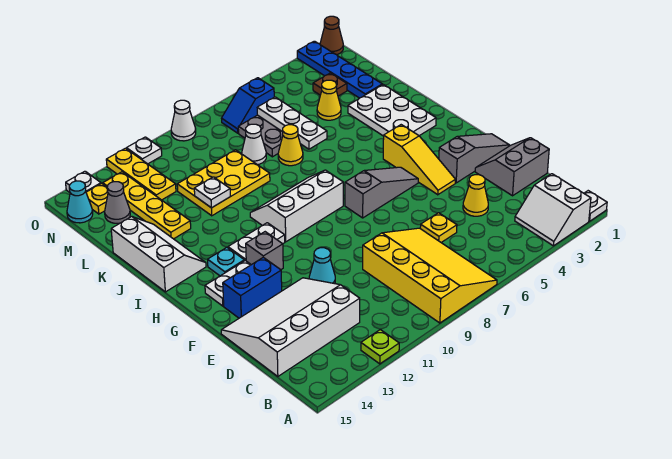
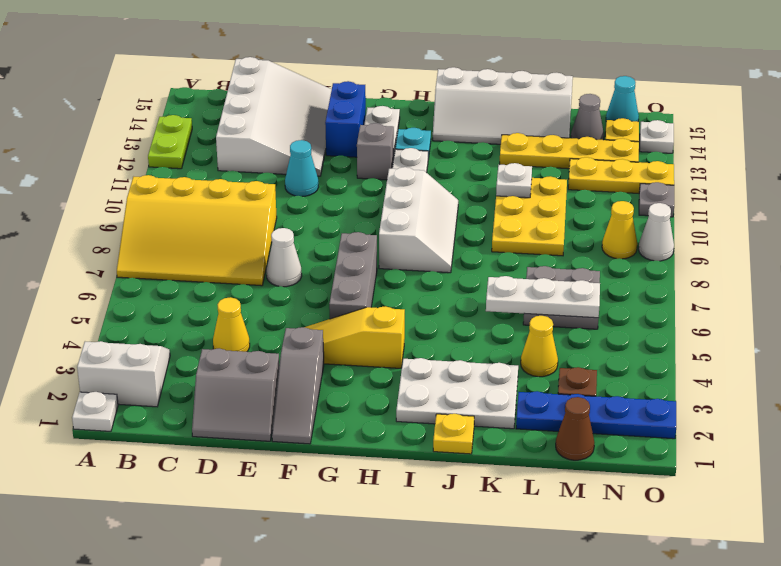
lime 1x1 plate [361,330,399,364] -> lime 1x2 plate [148,115,192,169]
grey 2x2 slope [475,138,549,196] -> grey 2x2 slope turned to [192,348,279,441]
yellow 1x1 plate [420,213,457,242] -> yellow 1x1 plate moved to [433,414,474,454]
grey 1x3 slope [345,167,418,218] -> grey 1x3 brick [329,232,377,319]
white 2x3 slope [111,217,206,292] -> white 2x4 slope [433,67,573,144]
yellow 1x1 cone [278,125,303,166] -> yellow 1x1 cone moved to [602,201,637,259]
white 1x1 cone [242,124,266,165] -> white 1x1 cone moved to [266,228,302,287]
blue 1x2 slope [221,78,274,133] -> none
brown 1x1 cone [320,16,343,55] -> brown 1x1 cone moved to [556,397,594,460]
white 1x1 plate [127,137,162,164] -> grey 1x1 plate [639,182,674,217]

